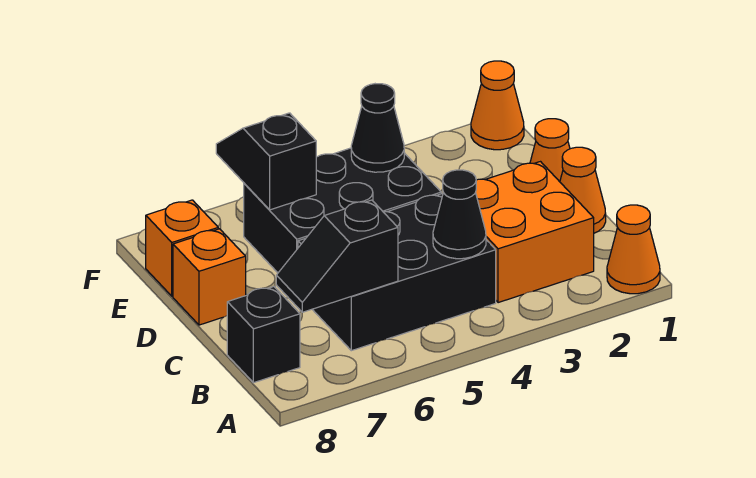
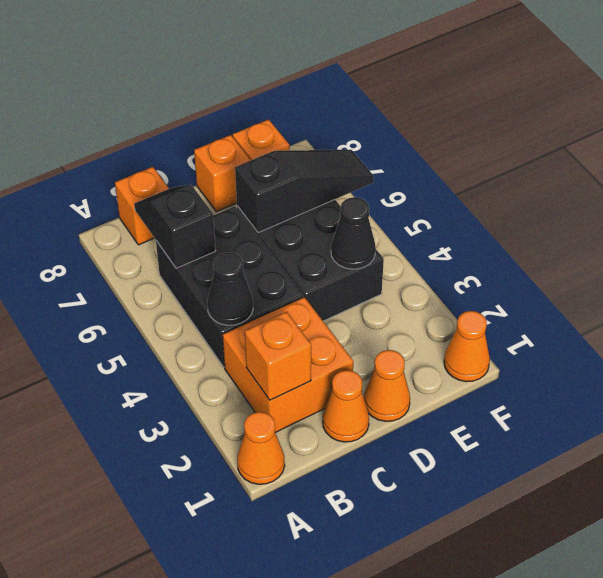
none -> orange 1x1 brick [245,312,311,400]
black 1x1 brick [227,287,300,383] -> orange 1x1 brick [115,167,169,245]
black 1x2 slope [216,113,316,210] -> black 1x3 slope [235,150,374,233]

